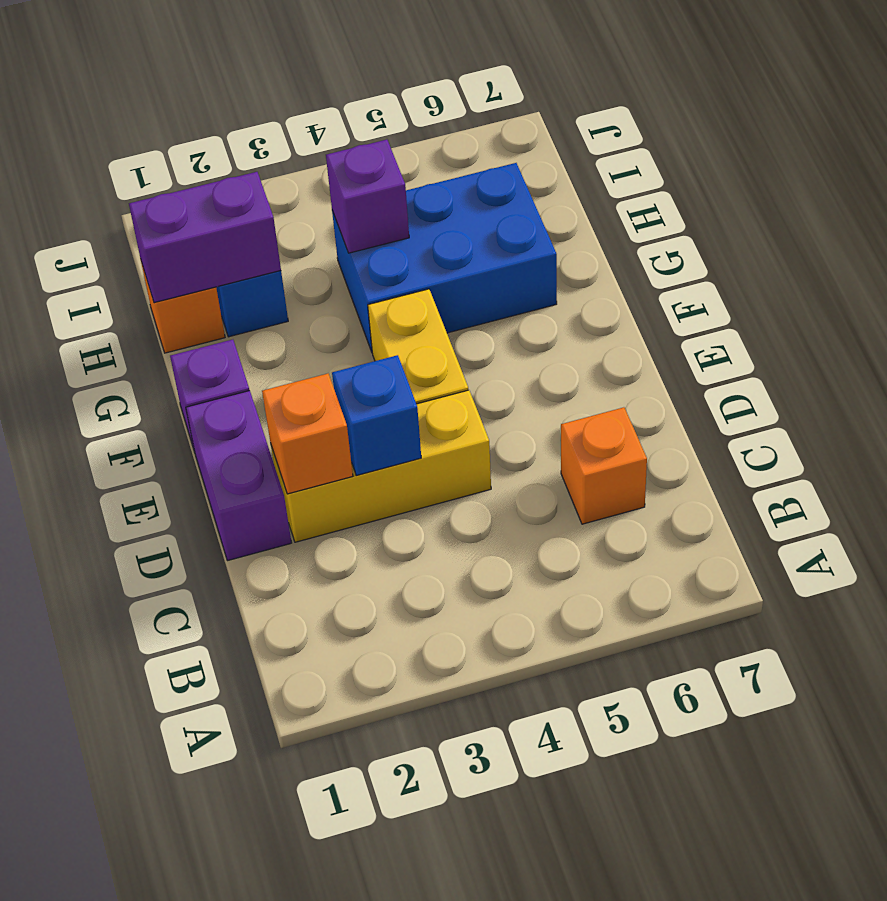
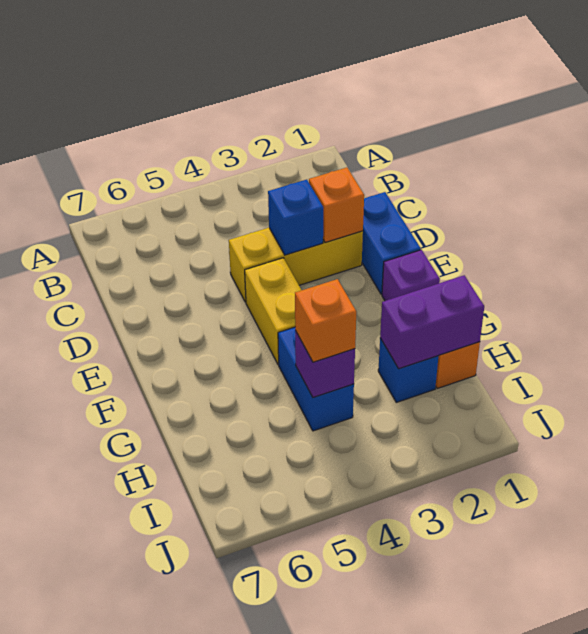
orange 1x1 brick [561,407,647,524] -> orange 1x1 brick moved to [295,279,356,362]
purple 1x2 brick [186,391,292,561] -> blue 1x2 brick [362,192,421,294]
blue 2x3 brick [332,163,557,352] -> blue 1x2 brick [278,327,354,431]

